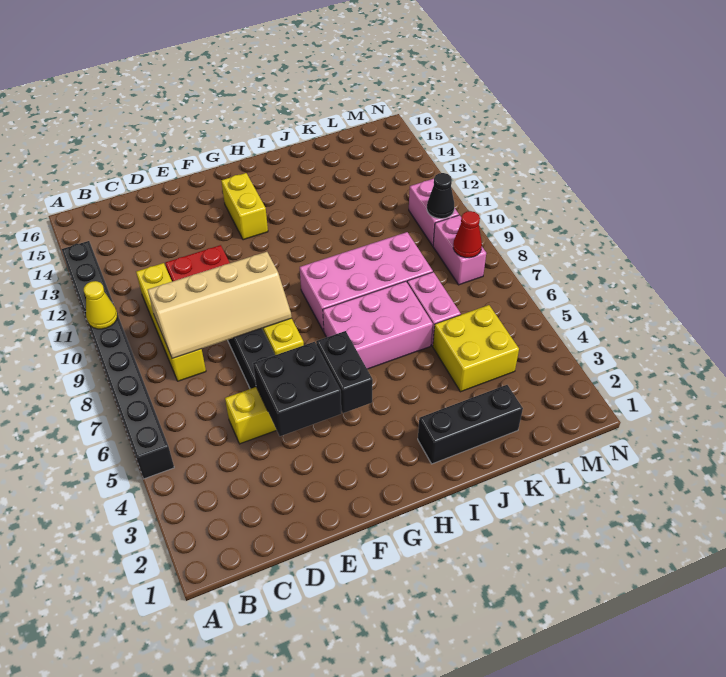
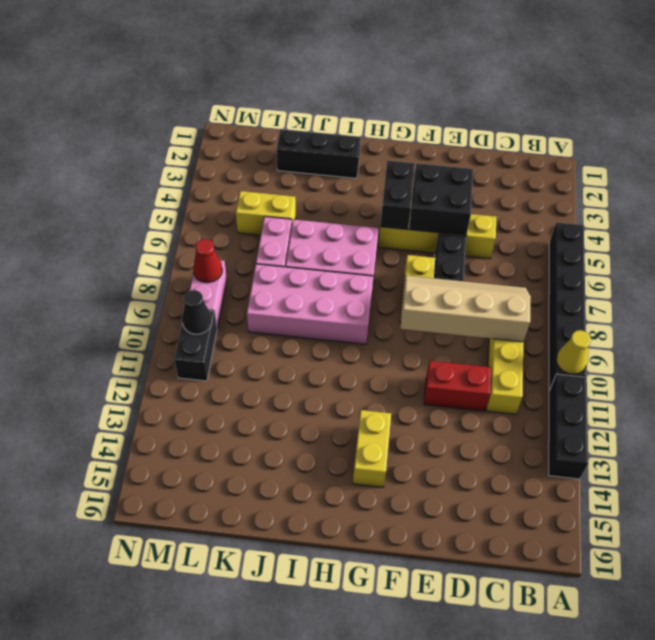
yellow 2x2 brick [433,305,519,392] -> yellow 1x2 brick [236,191,296,235]
pink 1x2 brick [409,179,459,246] -> black 1x2 brick [174,310,217,381]

